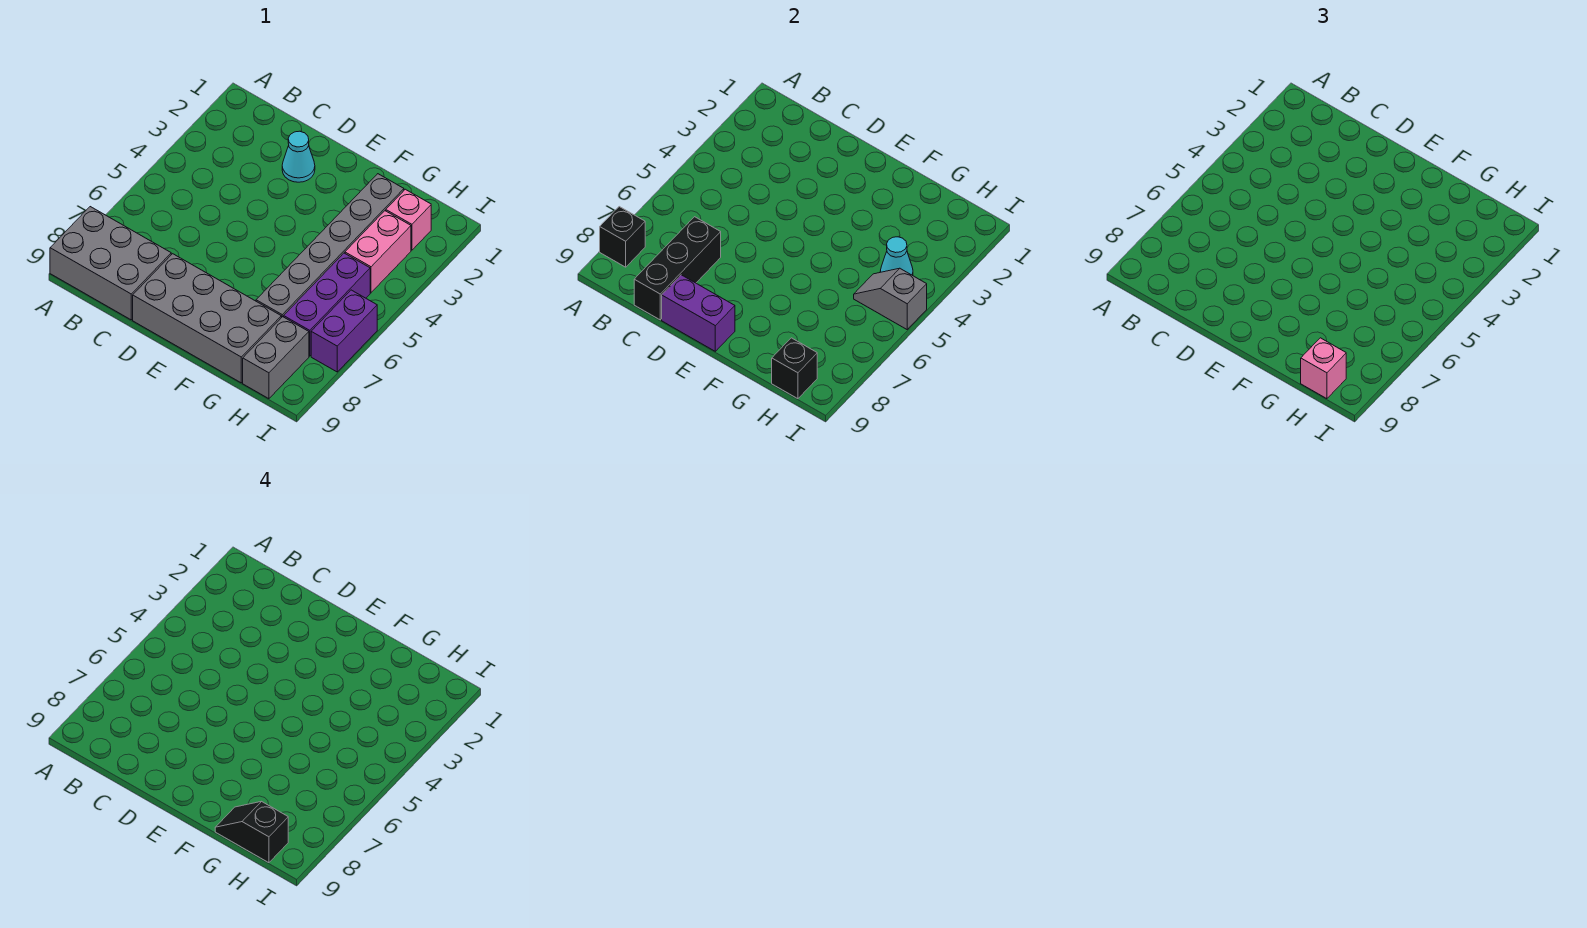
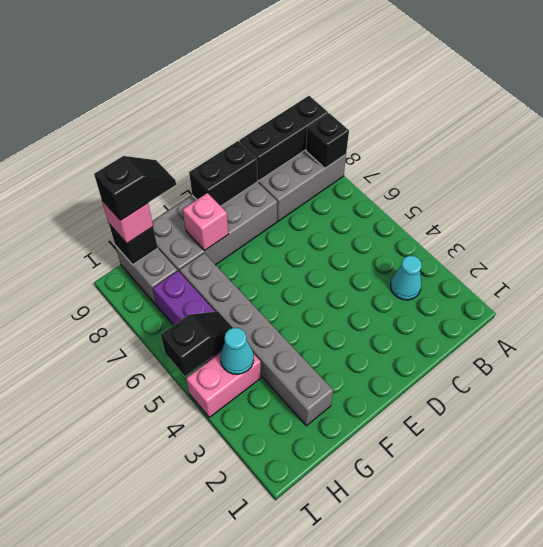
black 1x3 brick [634,217,721,320] -> black 1x3 brick turned to [239,96,328,181]
cyan 1x1 cone [282,131,315,182] -> cyan 1x1 cone moved to [391,256,421,300]
purple 1x2 brick [662,275,735,351] -> black 1x2 brick [189,141,258,206]
pink 1x1 brick [386,189,431,250] -> pink 1x1 brick moved to [183,193,228,251]
pink 1x2 brick [345,211,411,292] -> pink 1x2 brick turned to [186,353,261,417]
grey 1x2 slope [854,268,927,329] -> black 1x2 slope [161,311,233,376]
purple 1x2 brick [311,290,377,372] -> none

